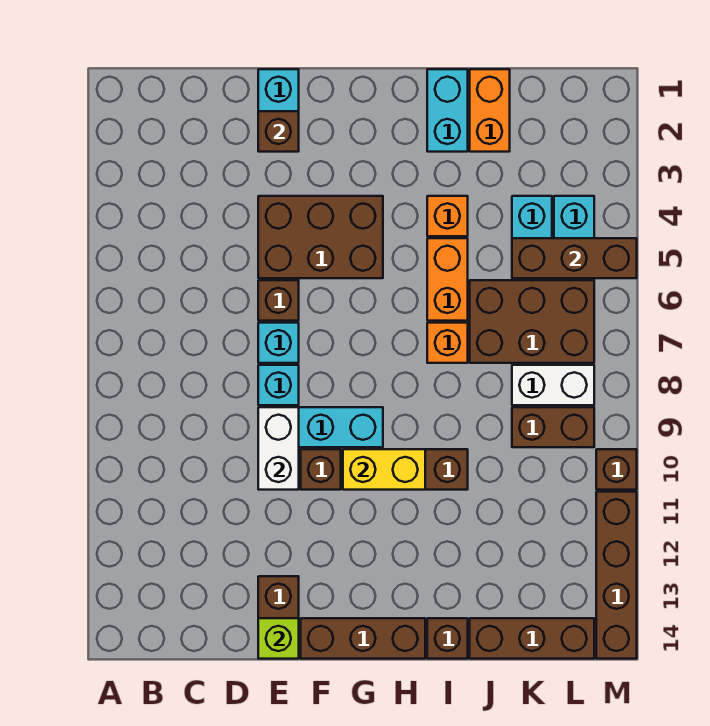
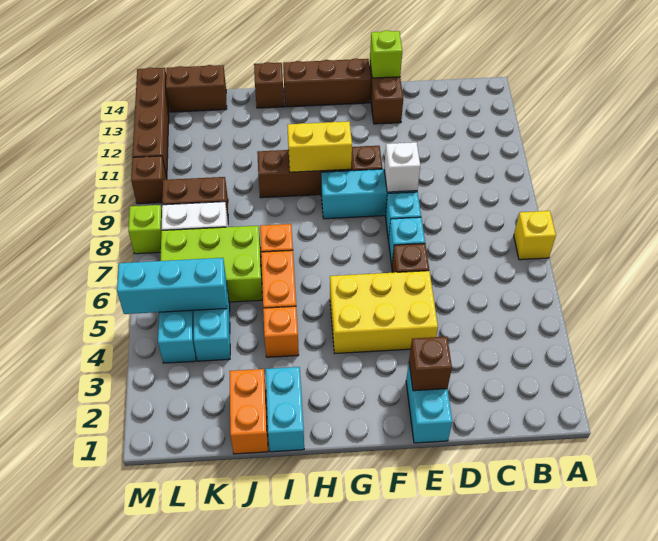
none -> yellow 1x1 brick [514,211,556,260]
brown 2x3 brick [258,196,383,278] -> yellow 2x3 brick [330,271,438,353]
white 1x2 brick [258,407,299,490] -> white 1x1 brick [384,142,420,192]
brown 2x3 brick [470,280,594,363] -> lime 2x3 brick [160,226,262,302]
brown 1x3 brick [470,618,594,659] -> brown 1x2 brick [166,65,227,112]
brown 1x3 brick [512,238,637,278] -> cyan 1x3 brick [117,258,227,314]
none -> lime 1x1 brick [128,205,162,254]

